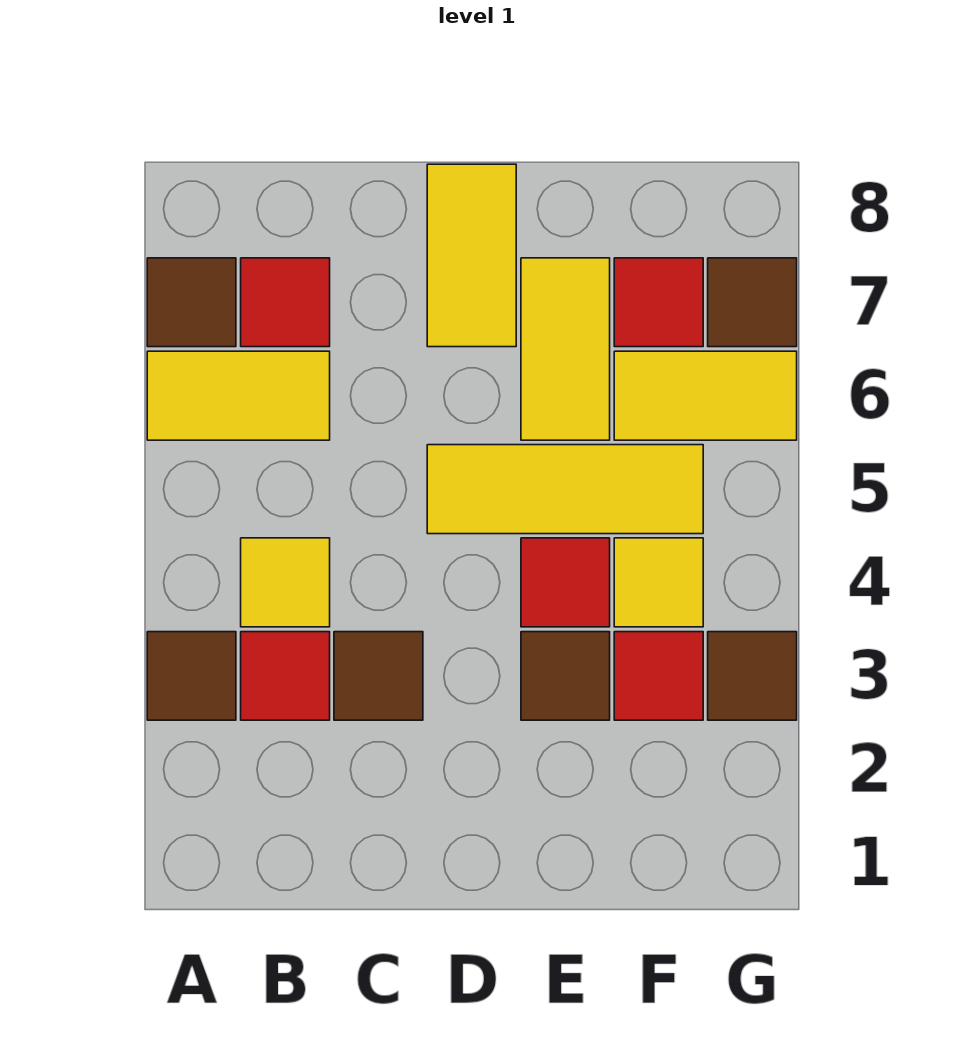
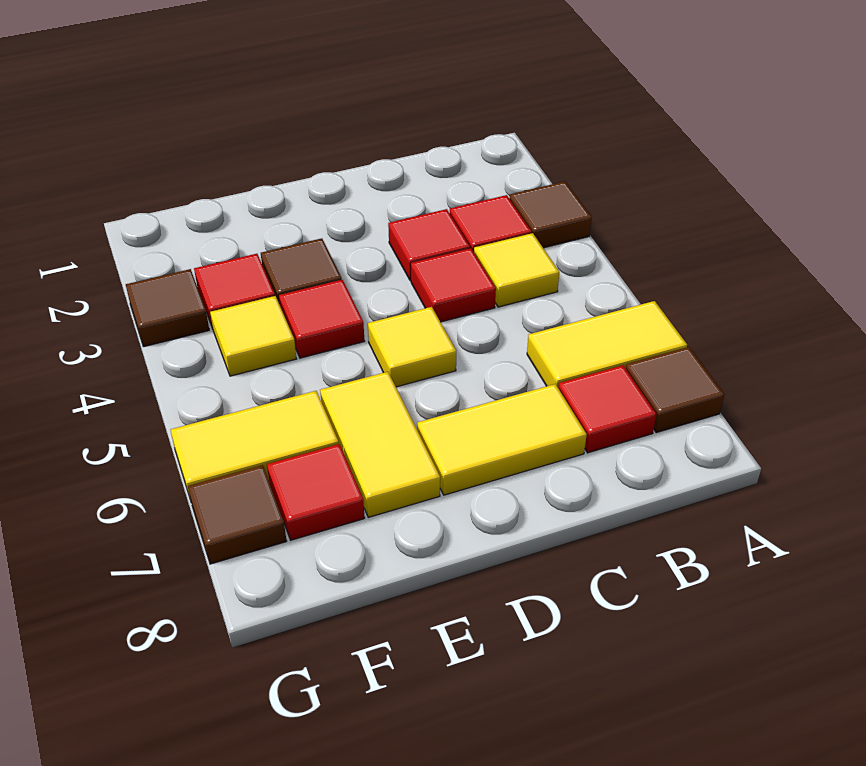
brown 1x1 tile [334,632,423,720] -> red 1x1 tile [388,209,470,281]
none -> red 1x1 tile [411,248,496,322]
yellow 1x3 tile [427,445,703,534] -> yellow 1x1 tile [368,307,456,387]
yellow 1x2 tile [427,164,516,347] -> yellow 1x2 tile turned to [417,384,587,495]

